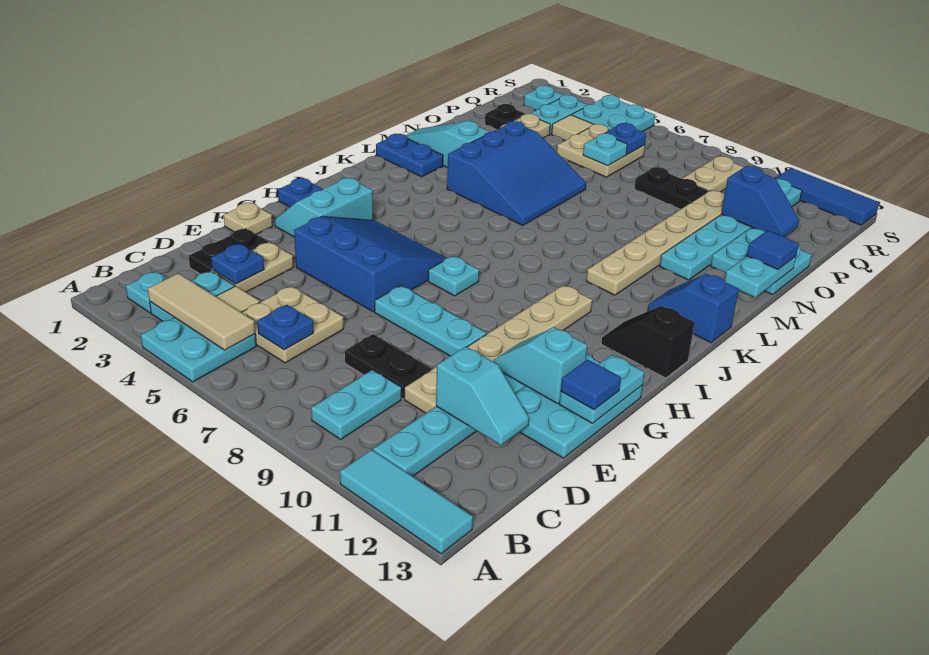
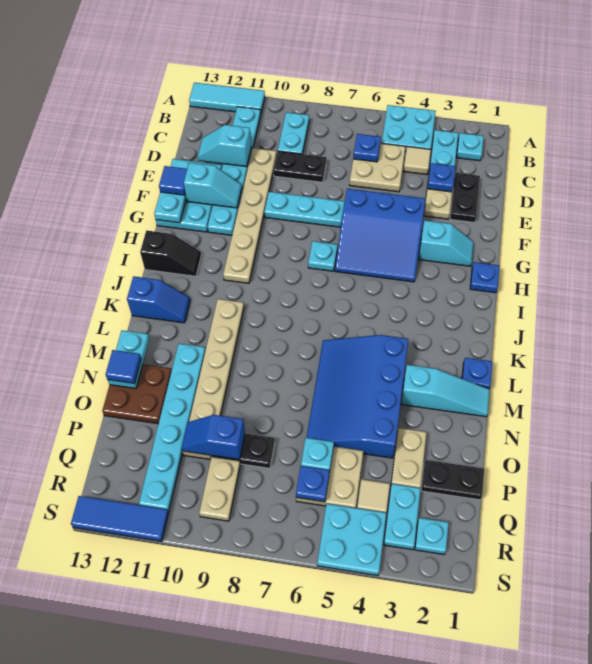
tan 1x3 tile [148,273,255,350] -> none
tan 1x1 plate [224,203,273,234] -> none
cyan 2x2 slope [275,178,373,237] -> cyan 1x2 slope [419,221,474,266]
blue 1x2 plate [376,134,443,177] -> blue 1x1 plate [462,358,492,389]
blue 3x3 slope [447,121,586,225] -> blue 3x4 slope [307,335,408,458]
cyan 2x2 plate [711,228,812,295] -> brown 2x2 plate [102,364,172,424]
black 1x1 plate [485,104,526,130] -> black 1x2 plate [421,460,484,500]
blue 1x2 slope [721,166,799,237] -> blue 1x2 slope moved to [181,415,245,460]

